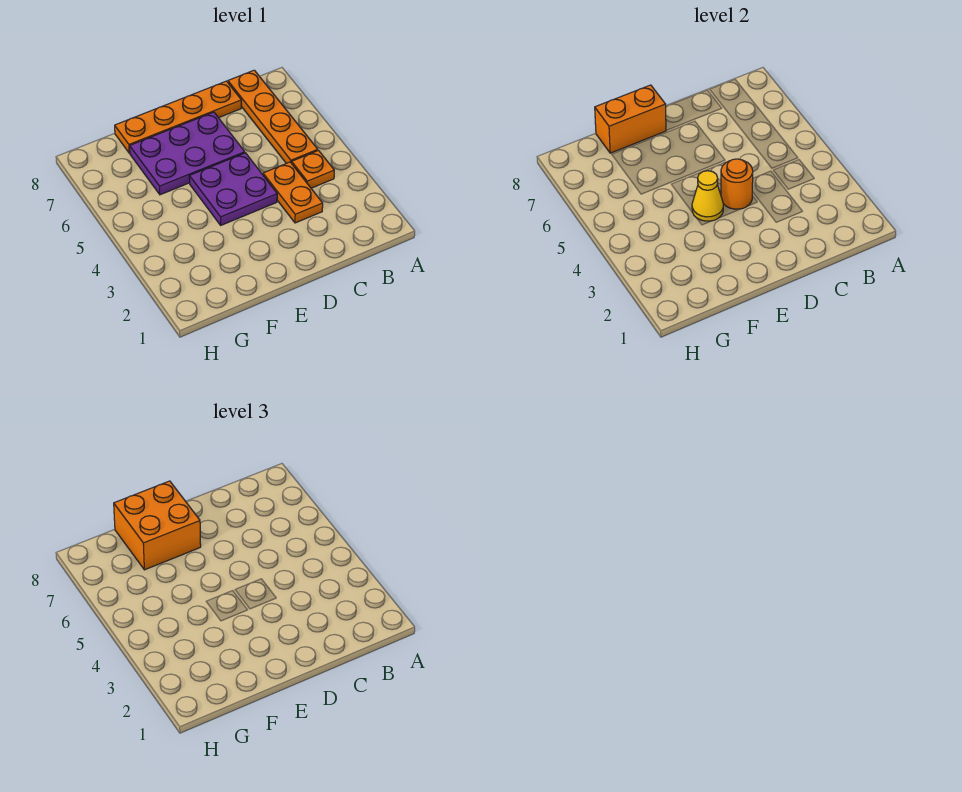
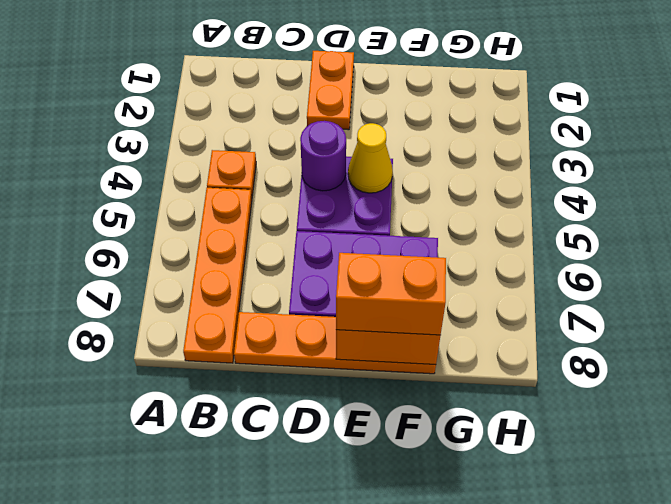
orange 1x2 plate [263,162,323,223] -> orange 1x2 plate moved to [307,51,354,130]
orange 1x1 round brick [721,159,753,209] -> purple 1x1 round brick [300,121,346,191]
orange 2x2 brick [114,481,201,570] -> orange 1x2 brick [336,253,446,335]

